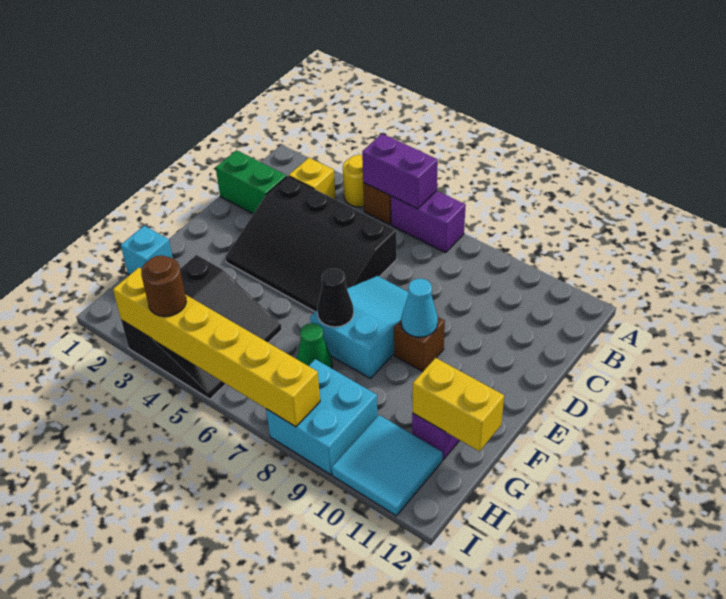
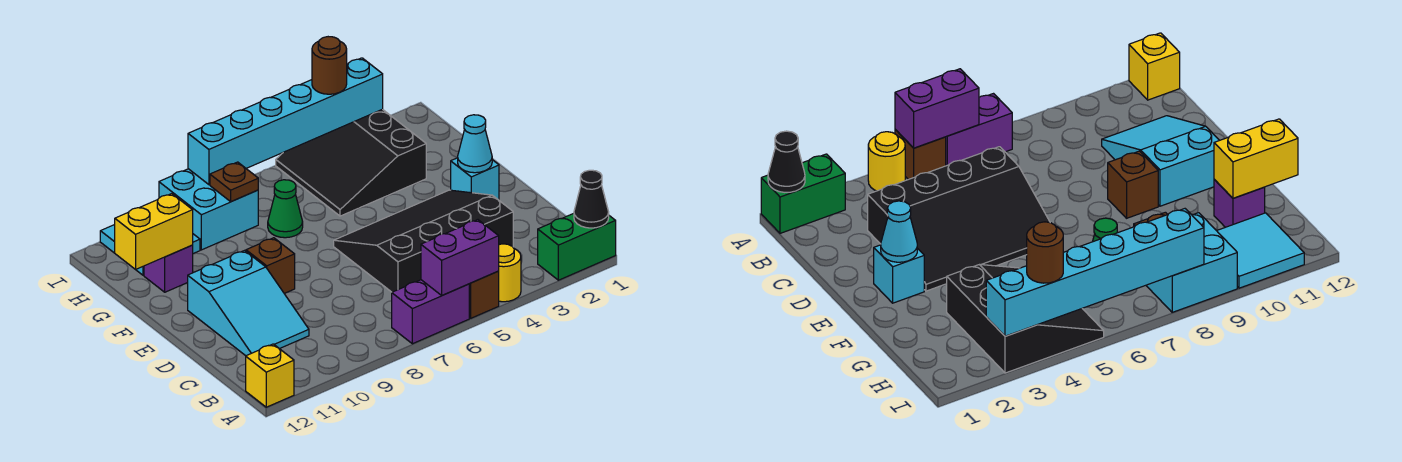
yellow 1x1 brick [289,158,336,199] -> yellow 1x1 brick moved to [246,344,294,407]
green 1x2 brick [216,150,287,214] -> green 1x2 brick moved to [538,213,616,280]
cyan 2x3 slope [310,276,409,379] -> cyan 2x3 slope moved to [188,251,309,356]
cyan 1x1 cone [401,278,438,337] -> cyan 1x1 cone moved to [458,115,492,173]
black 1x1 cone [317,269,354,327] -> black 1x1 cone moved to [574,170,609,228]
cyan 1x1 brick [121,226,173,275] -> cyan 1x1 brick moved to [451,158,499,200]
none -> brown 1x1 plate [210,162,258,202]
yellow 1x6 brick [113,268,320,427] -> cyan 1x6 brick [188,58,383,185]

